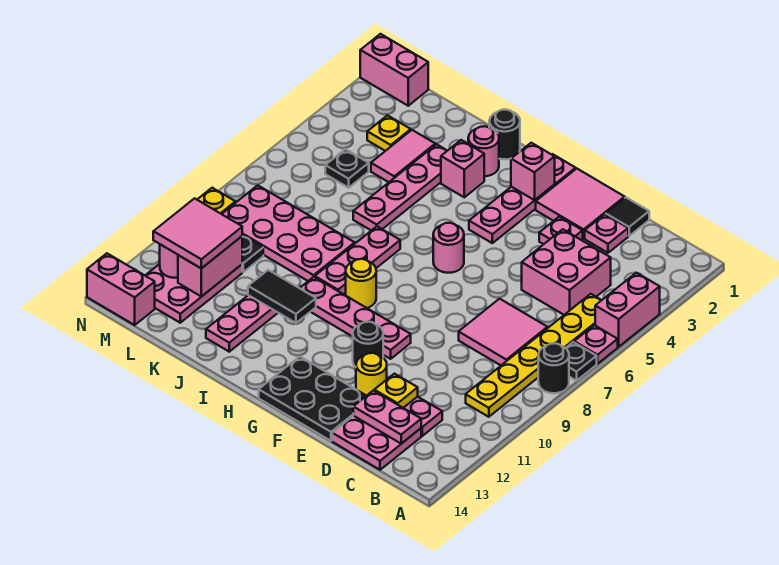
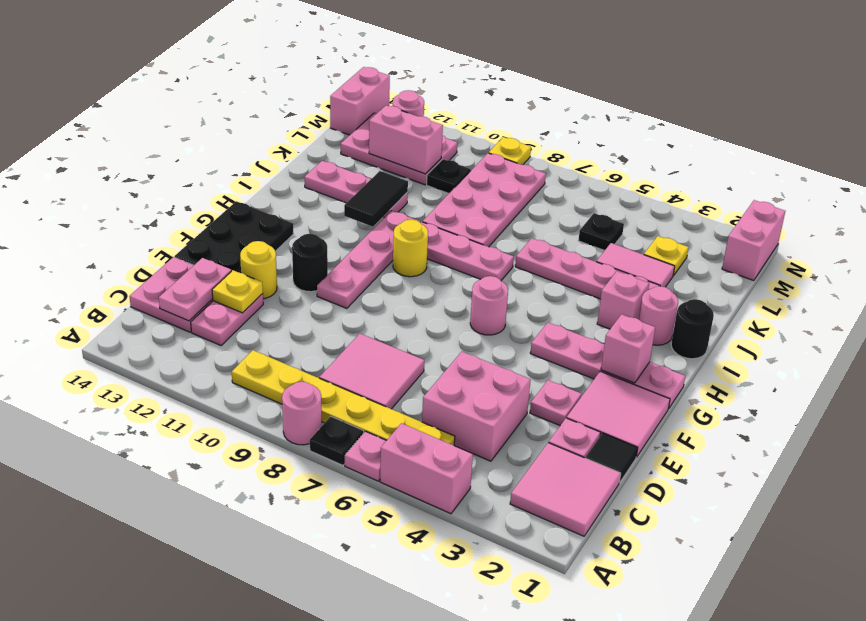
black 1x1 round brick [538,343,569,393] -> pink 1x1 round brick [282,382,322,445]
pink 2x2 tile [153,198,242,268] -> pink 2x2 tile moved to [510,443,621,536]

